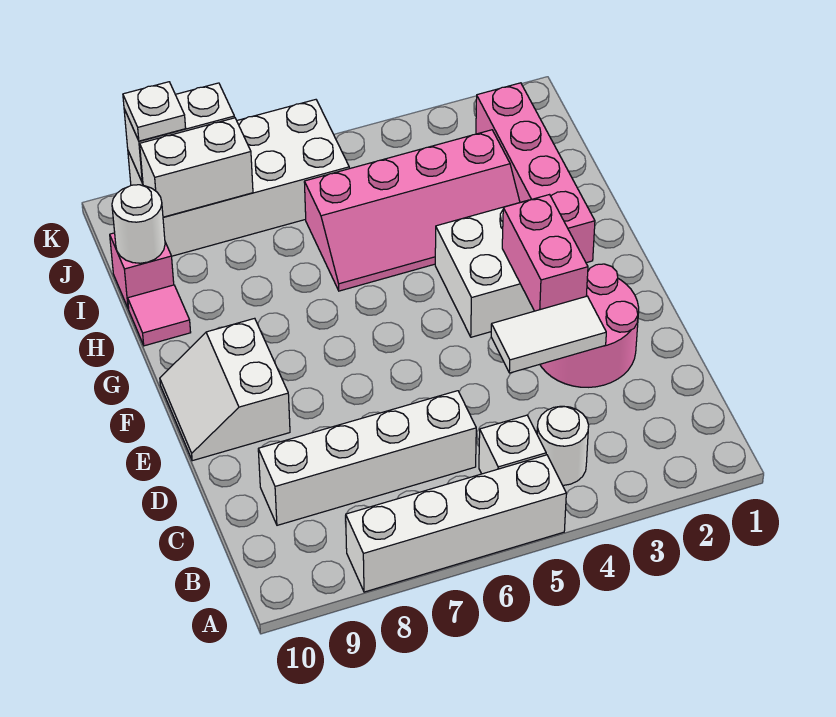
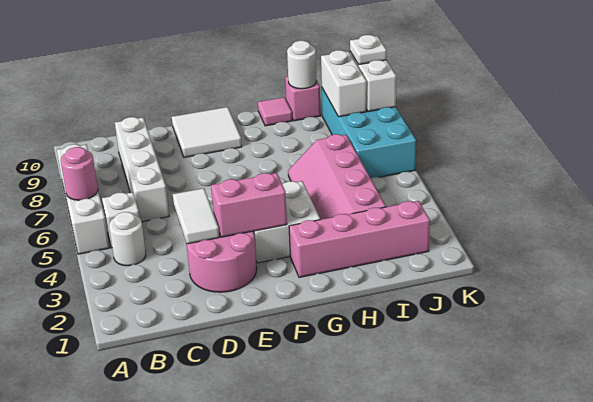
none -> pink 1x1 round brick [61,147,98,200]
white 2x2 slope [160,318,290,461] -> white 2x2 tile [172,107,242,157]
white 2x4 brick [128,100,349,256] -> cyan 2x4 brick [322,88,416,178]

